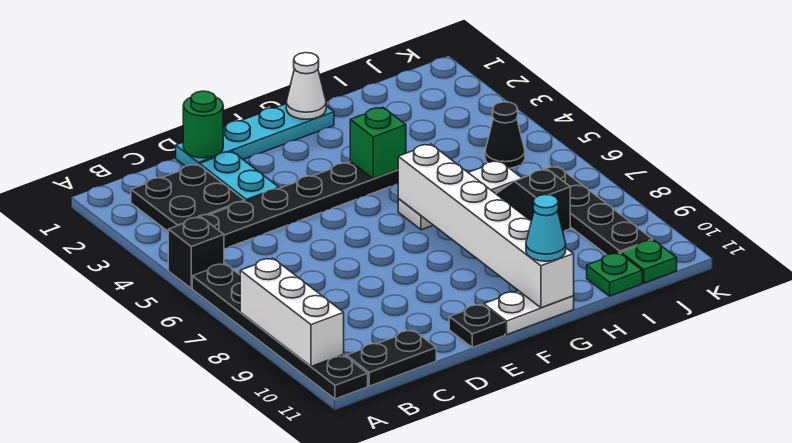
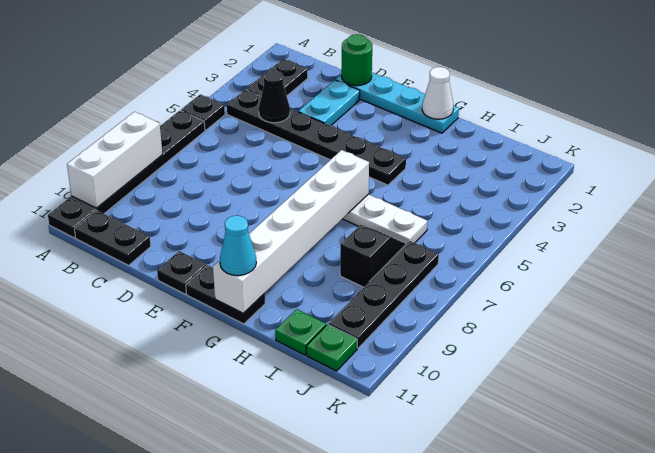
black 1x1 brick [168,217,224,288] -> black 1x1 plate [181,94,225,130]
black 2x2 plate [131,164,245,231] -> black 1x2 plate [246,59,308,96]
white 1x2 plate [484,291,574,335] -> black 1x2 plate [186,265,265,324]
green 1x1 brick [350,107,406,179] -> none
black 1x1 cone [485,102,525,168] -> black 1x1 cone moved to [259,70,290,123]

